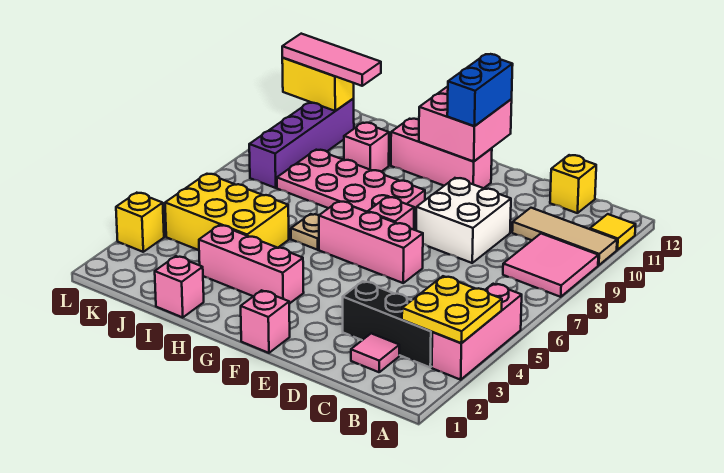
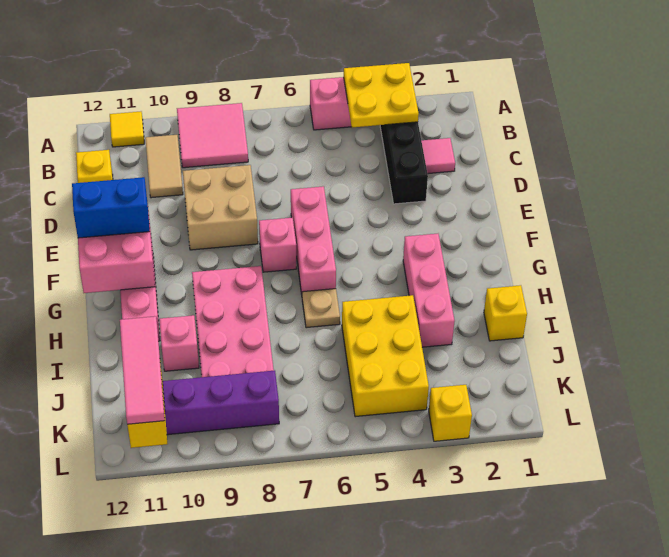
tan 1x3 tile [512,208,617,265] -> tan 1x2 tile [145,135,183,198]
white 2x2 brick [416,178,511,263] -> tan 2x2 brick [183,165,258,250]
pink 1x1 brick [241,290,290,353] -> none
pink 1x1 brick [155,256,204,318] -> yellow 1x1 brick [484,285,527,341]

